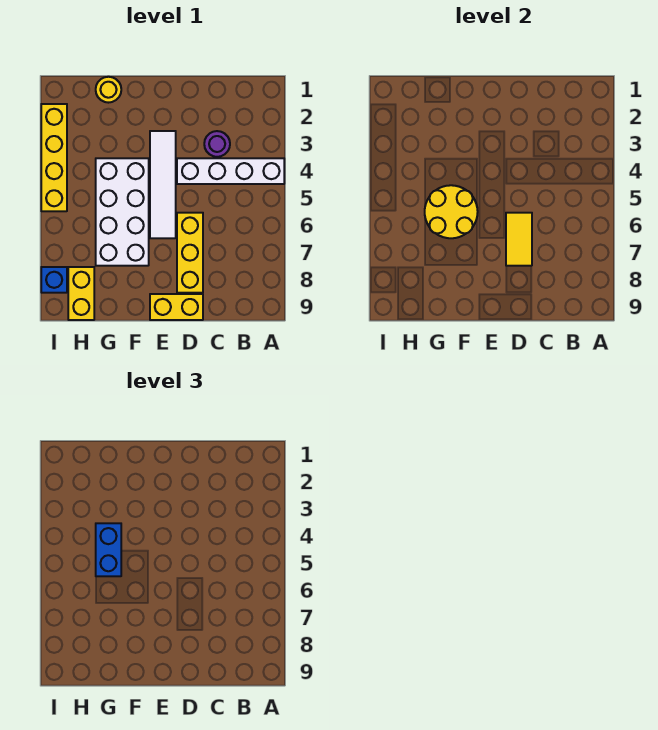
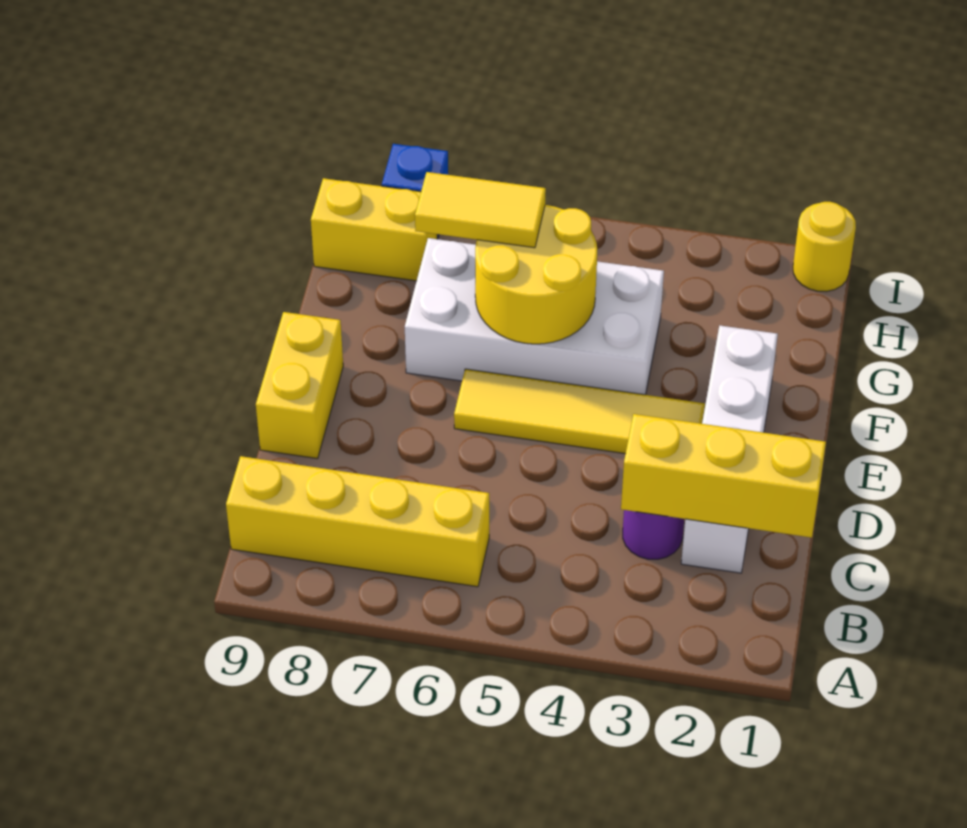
white 1x4 brick [177,158,284,184] -> white 1x4 brick moved to [681,326,778,573]
yellow 1x3 brick [177,213,203,293] -> yellow 1x3 brick moved to [621,414,826,538]
yellow 1x2 tile [506,213,532,266] -> yellow 1x2 tile moved to [415,172,546,248]
white 1x4 tile [150,131,176,238] -> yellow 1x4 tile [454,369,705,454]
yellow 1x1 round brick [96,77,121,103] -> yellow 1x1 round brick moved to [793,202,856,292]
blue 1x2 brick [96,523,121,576] -> none
yellow 1x4 brick [41,104,67,211] -> yellow 1x4 brick moved to [226,456,489,587]

